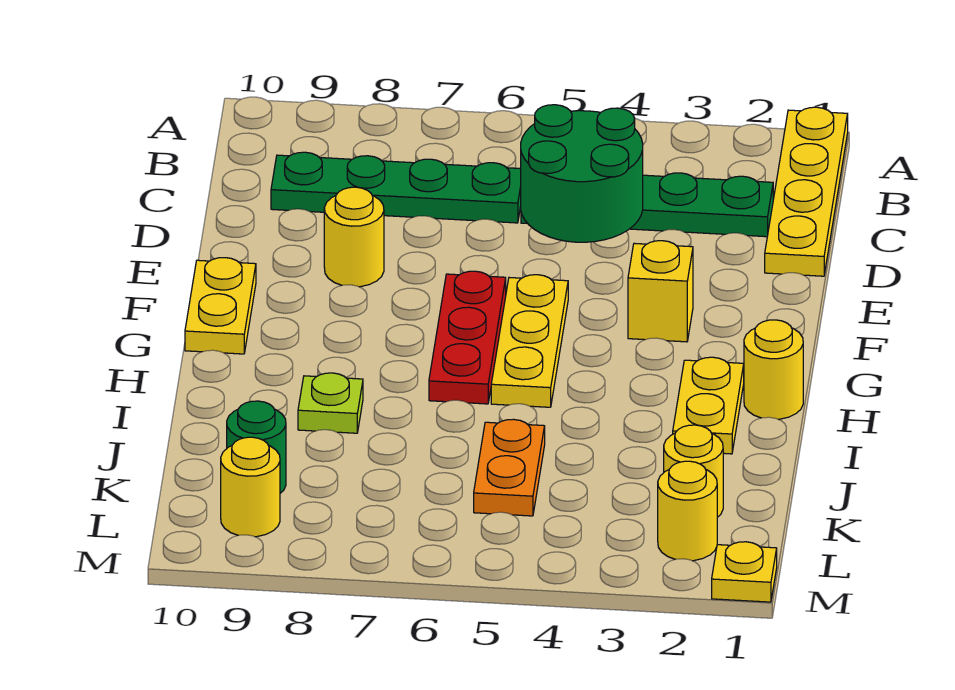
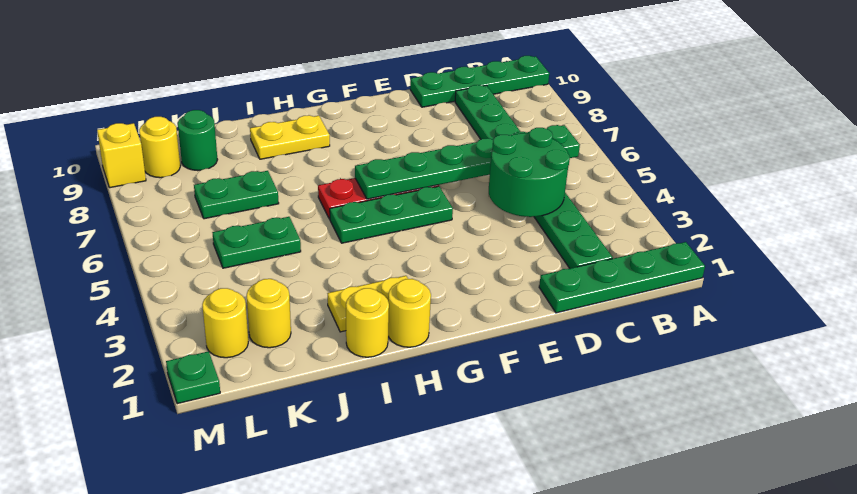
yellow 1x4 plate [765,107,848,276] -> green 1x4 plate [539,242,705,313]
none -> green 1x4 plate [410,56,549,107]
none -> green 1x6 plate [355,125,580,199]
yellow 1x1 round brick [324,187,384,287] -> yellow 1x1 round brick moved to [346,288,389,357]
yellow 1x1 brick [628,241,693,342] -> yellow 1x1 brick moved to [97,123,146,188]
yellow 1x3 plate [491,275,568,407] -> green 1x3 plate [330,186,453,243]
yellow 1x2 plate [185,258,256,354] -> yellow 1x2 plate moved to [250,115,330,159]
lime 1x1 plate [298,373,363,433] -> none
orange 1x2 plate [474,419,545,516] -> green 1x2 plate [212,217,301,268]
none -> green 1x2 plate [194,171,279,219]
yellow 1x1 plate [712,542,777,602] -> green 1x1 plate [166,351,220,404]

